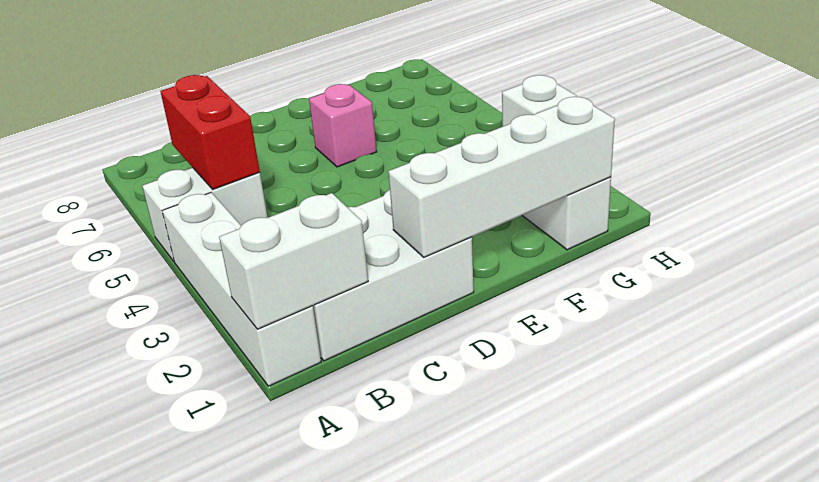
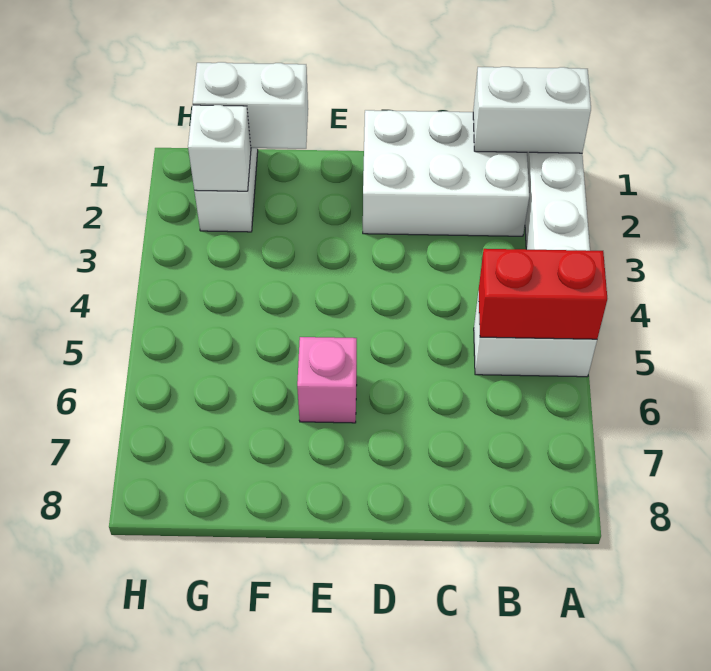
red 1x2 brick [160,75,260,189] -> red 1x2 brick turned to [479,249,607,339]
white 1x4 brick [388,97,615,257] -> white 1x2 brick [193,62,308,149]

